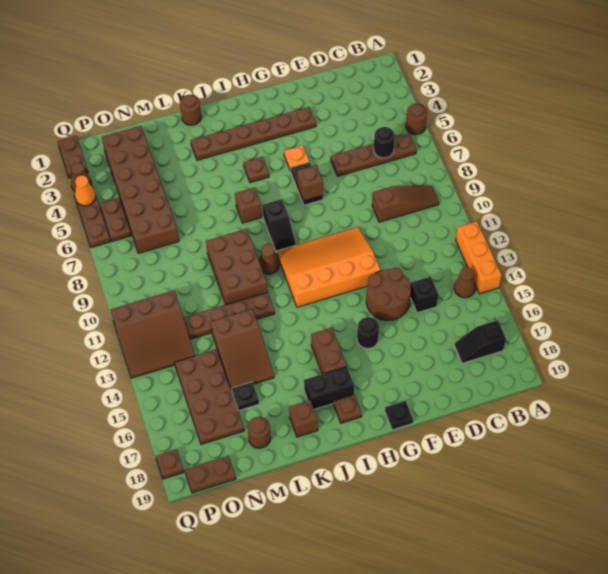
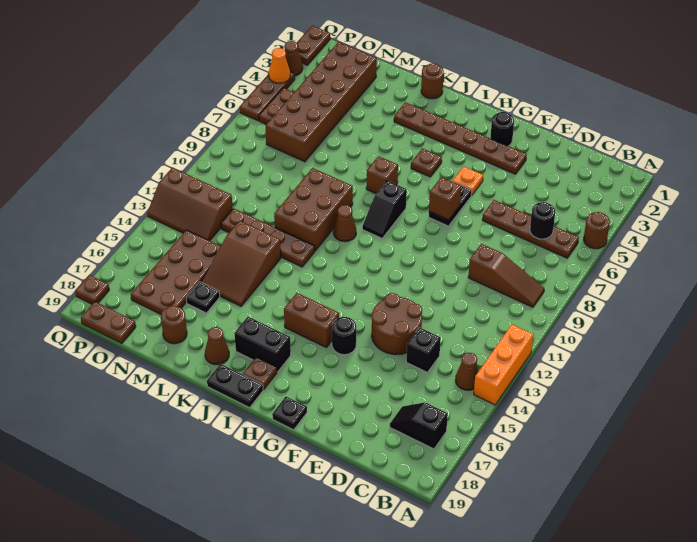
orange 3x4 slope [276,227,381,307] -> none
none -> black 1x1 round brick [490,112,514,146]
brown 1x2 brick [311,328,347,374] -> brown 1x2 brick turned to [284,293,339,348]
none -> black 1x2 plate [207,364,263,408]
brown 1x1 brick [289,400,318,437] -> brown 1x1 cone [205,327,229,365]
brown 3x3 slope [111,291,195,378] -> brown 2x3 slope [147,168,233,241]

